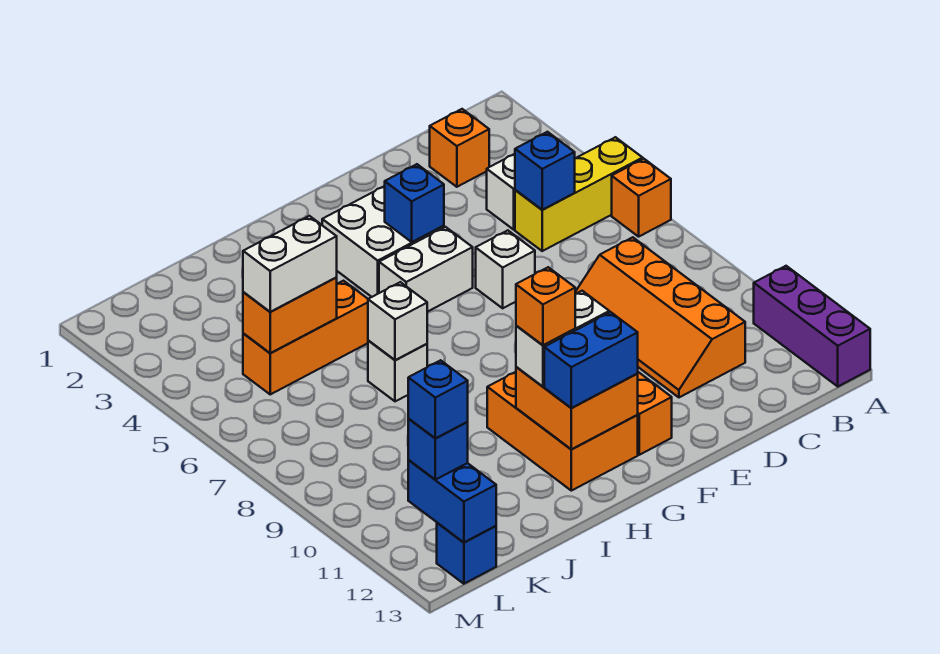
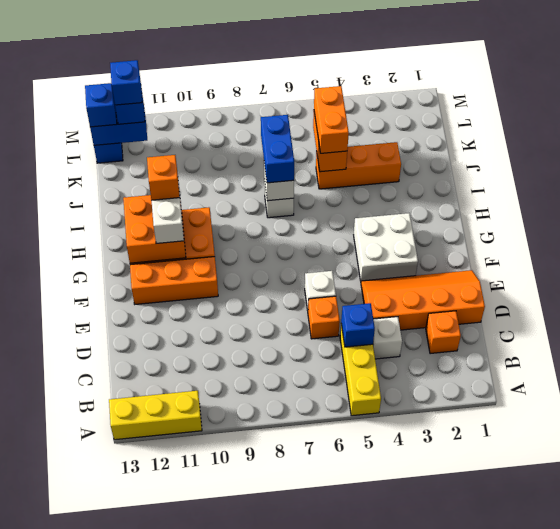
orange 1x1 brick [612,159,671,237] -> orange 1x1 brick moved to [308,296,340,339]
purple 1x3 brick [754,266,870,386] -> yellow 1x3 brick [109,391,202,440]
orange 2x4 slope [575,237,745,397] -> orange 2x4 slope moved to [361,270,485,330]
blue 1x1 brick [385,164,444,242] -> blue 1x1 brick moved to [85,83,117,127]
white 1x2 brick [379,227,473,312] -> none
blue 1x2 brick [544,312,638,408] -> blue 1x2 brick moved to [261,115,294,183]
orange 1x3 brick [243,281,368,394] -> orange 1x3 brick turned to [316,142,401,189]
white 1x2 brick [243,216,337,312] -> orange 1x2 brick [314,86,349,153]

